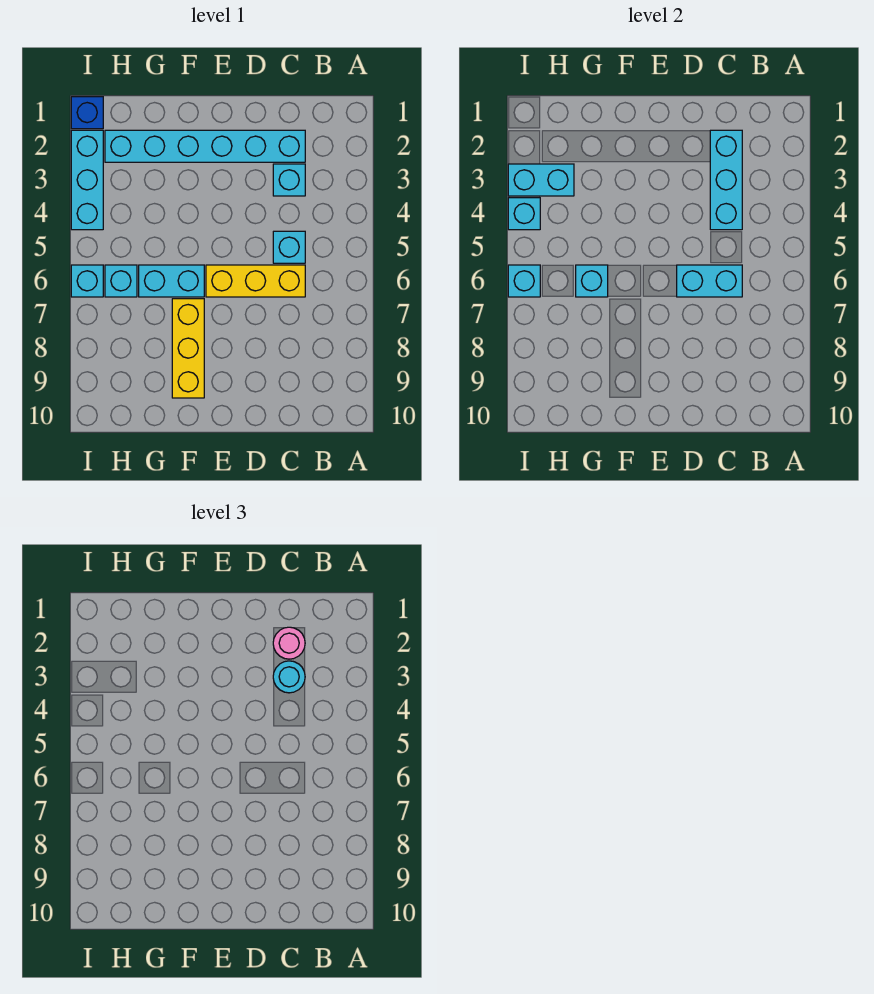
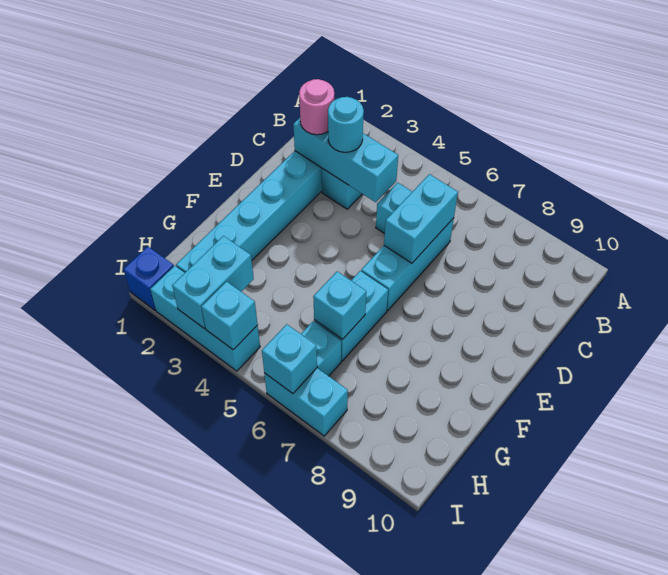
yellow 1x3 brick [206,265,305,297] -> cyan 1x3 brick [361,218,454,311]
yellow 1x3 brick [172,299,204,398] -> none
cyan 1x1 brick [71,265,103,297] -> cyan 1x2 brick [264,368,348,436]

